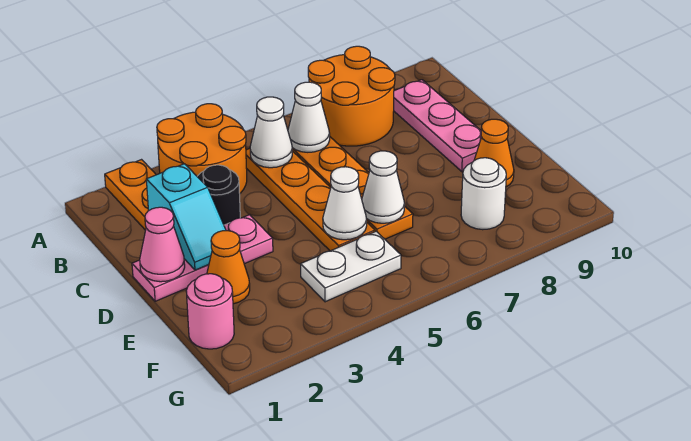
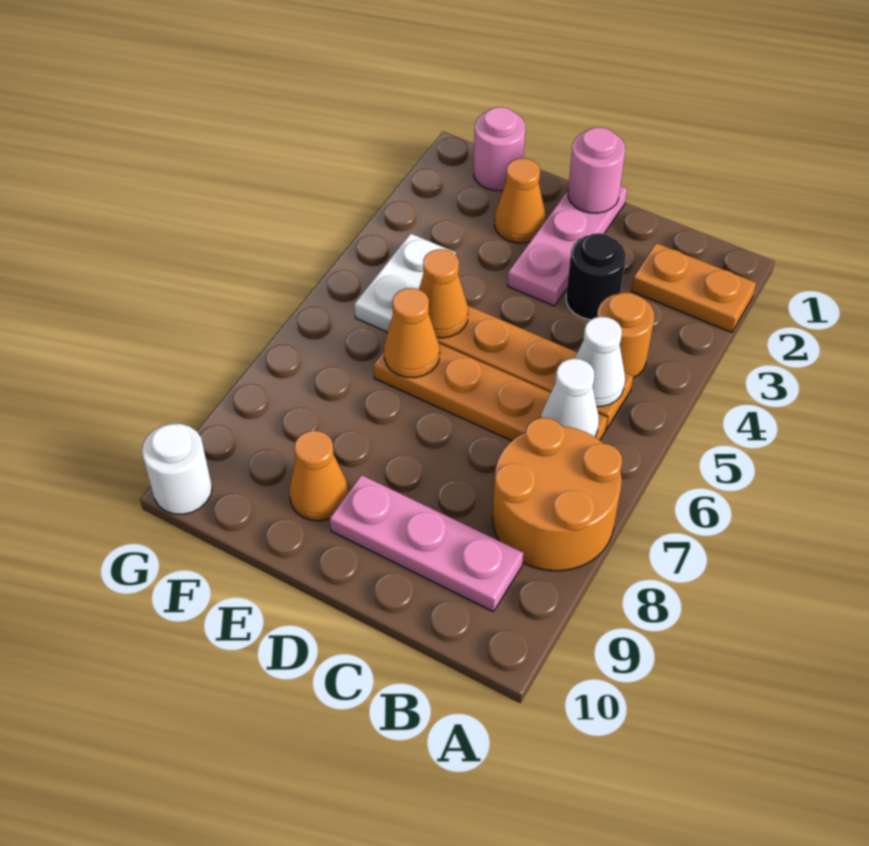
orange 2x2 round brick [157,104,247,193] -> orange 1x1 round brick [597,293,654,378]
cyan 1x2 slope [146,164,226,270] -> none
pink 1x1 cone [140,207,185,282] -> pink 1x1 round brick [568,127,625,213]
white 1x1 cone [323,167,367,240] -> orange 1x1 cone [419,249,468,338]
white 1x1 cone [362,151,405,223] -> orange 1x1 cone [384,288,440,378]
white 1x1 round brick [461,158,506,230] -> white 1x1 round brick moved to [142,424,212,514]

